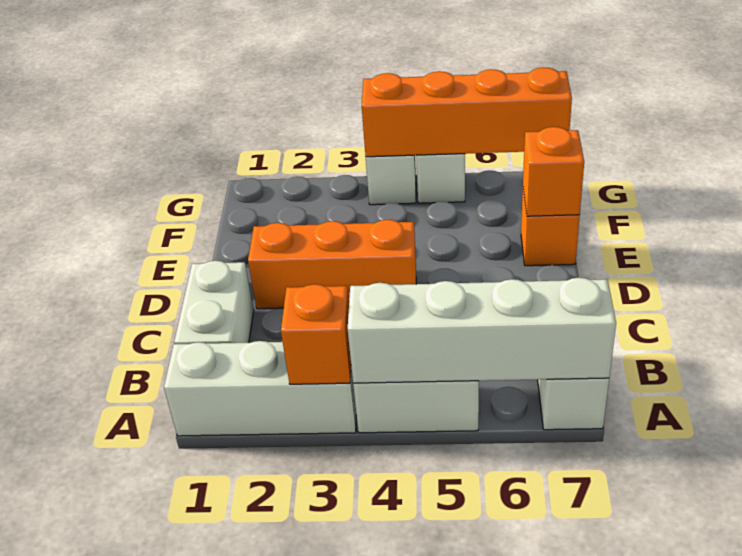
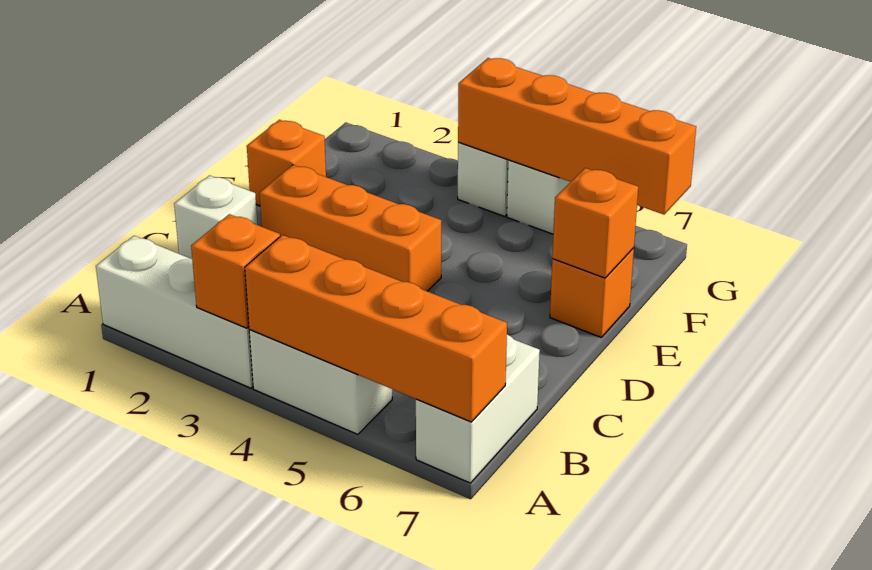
white 1x4 brick [348,278,616,383] -> orange 1x4 brick [245,235,507,422]
white 1x2 brick [174,261,254,344] -> white 1x1 brick [174,175,257,259]
none -> orange 1x1 brick [247,120,326,206]

